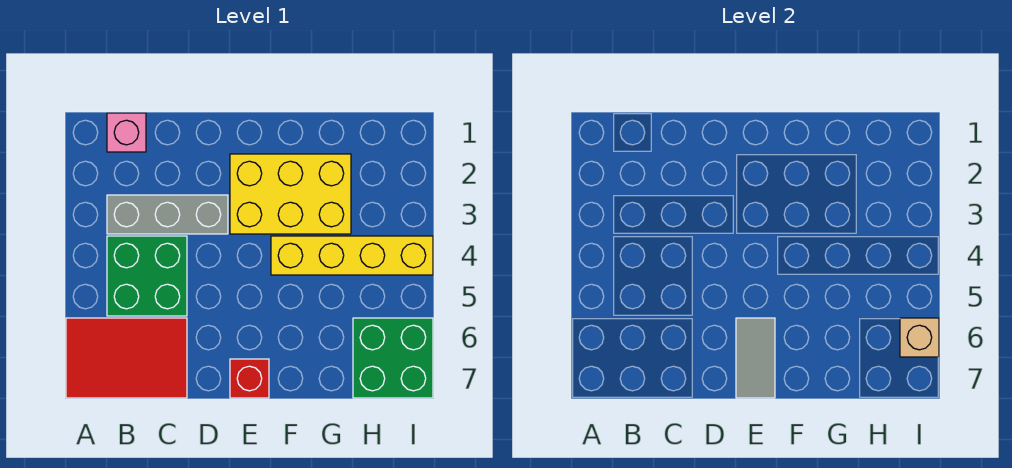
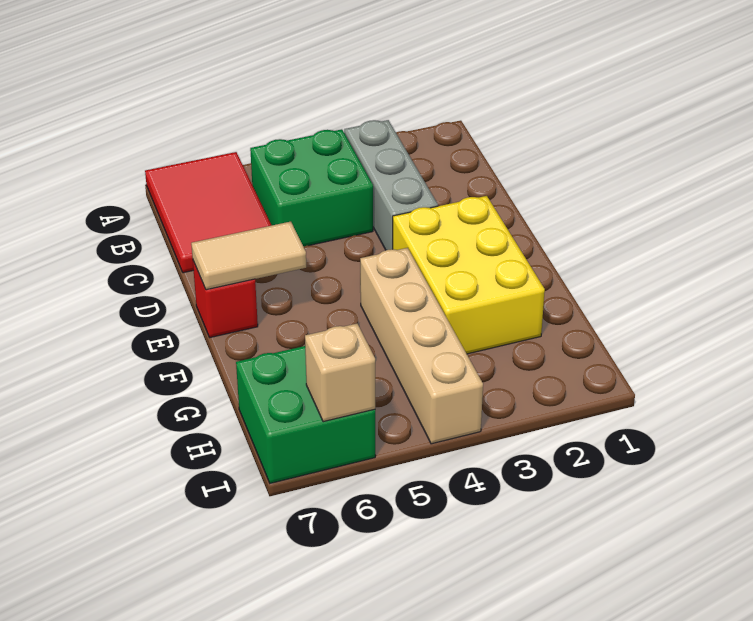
pink 1x1 brick [107,113,146,152] -> none
grey 1x2 tile [736,318,775,398] -> tan 1x2 tile [191,222,306,290]
yellow 1x4 brick [271,236,433,275] -> tan 1x4 brick [360,248,483,444]

